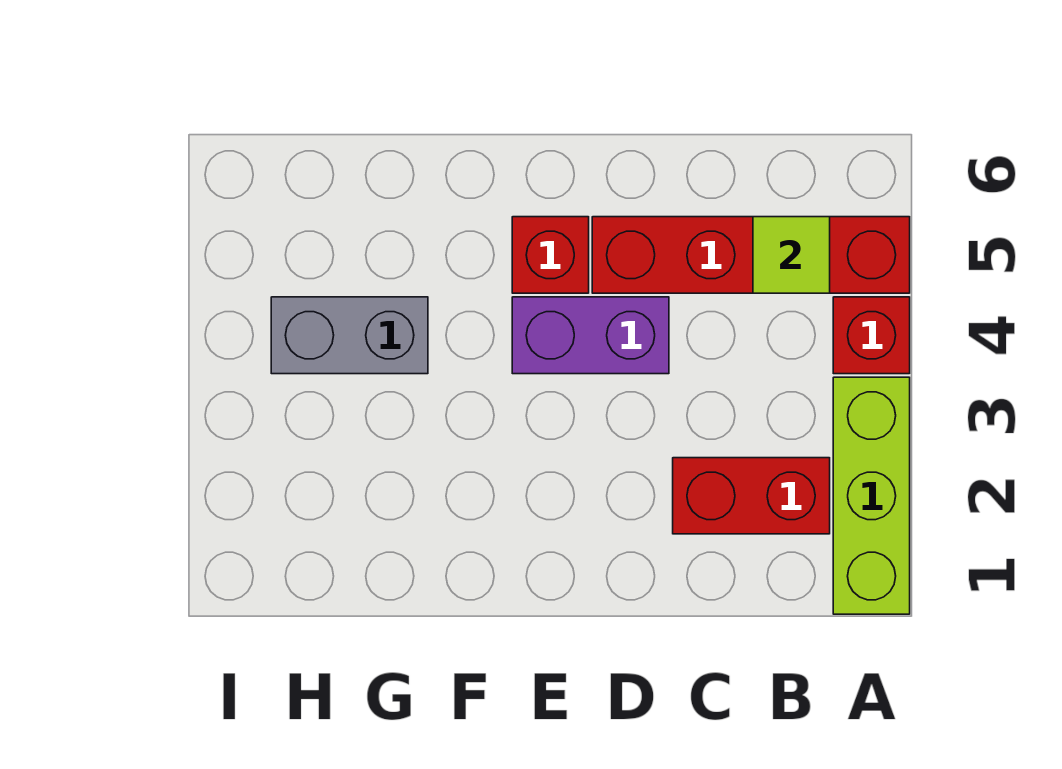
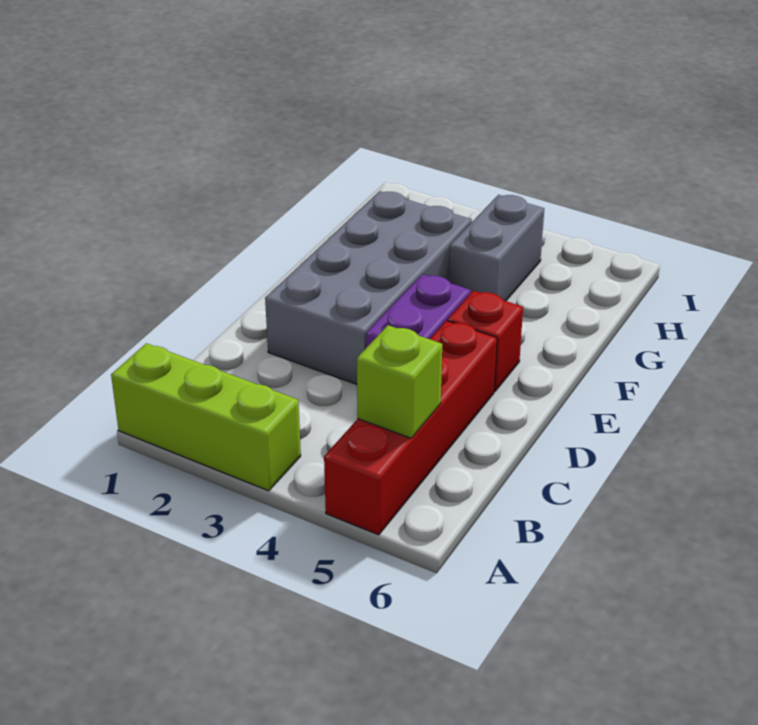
red 1x1 brick [833,297,910,374] -> none
red 1x2 brick [673,458,830,534] -> none
lime 1x1 tile [753,217,830,293] -> lime 1x1 brick [357,325,442,438]
none -> grey 2x4 brick [265,191,472,384]

